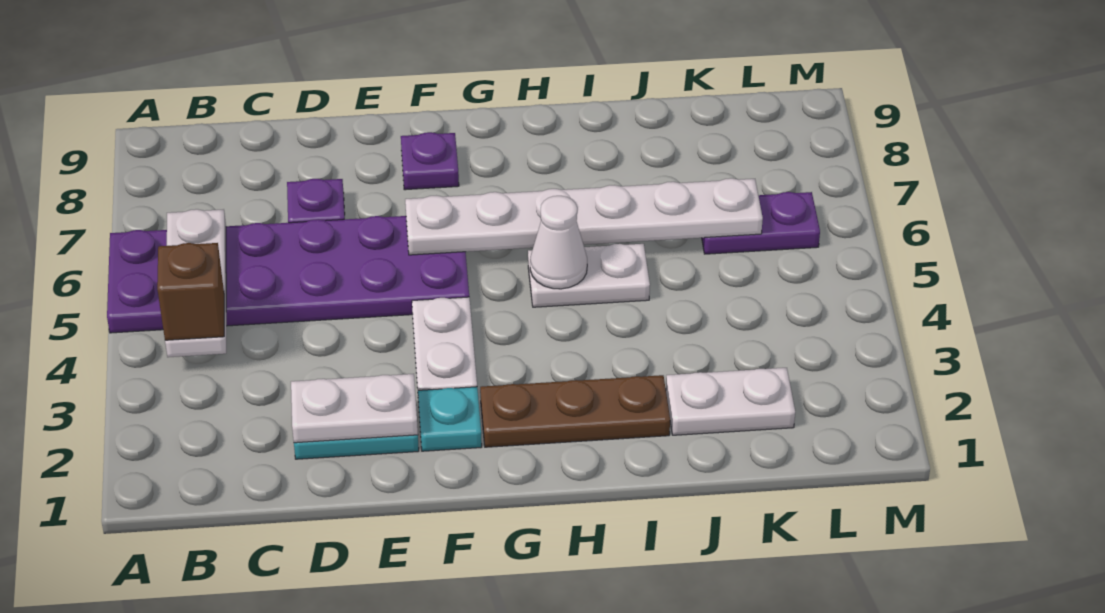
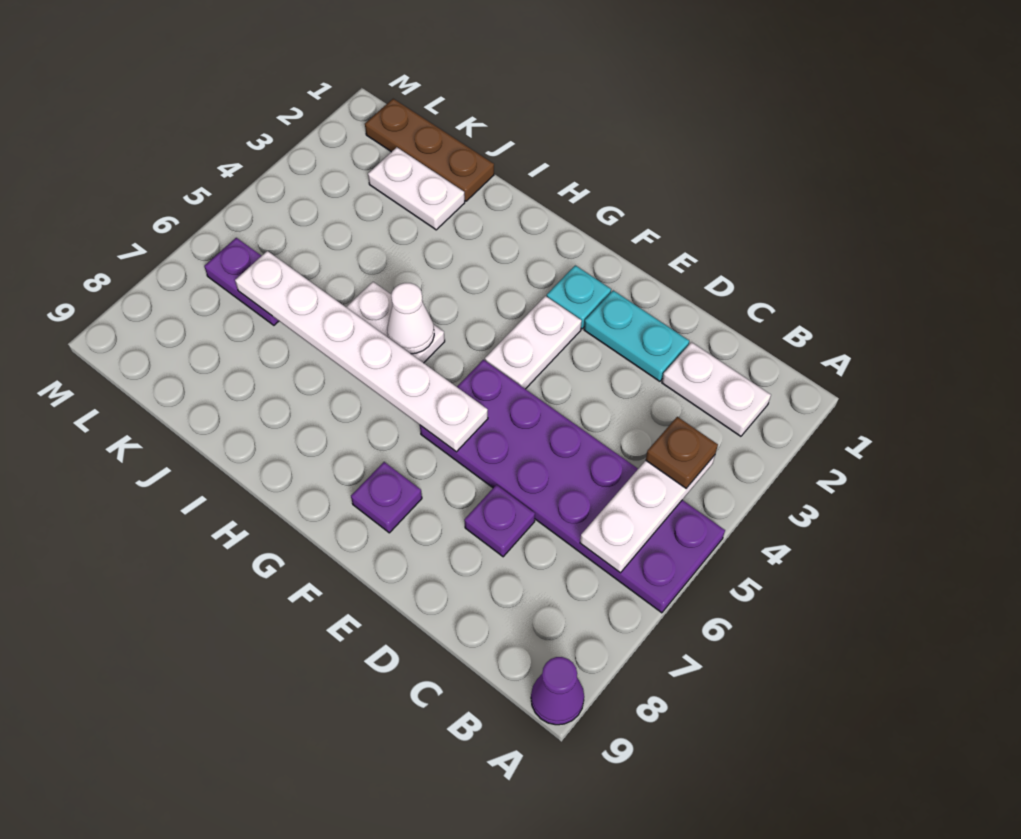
none -> purple 1x1 cone [531,657,584,725]
brown 1x1 brick [157,243,224,340] -> brown 1x1 plate [646,417,718,488]
white 1x2 plate [291,374,418,443] -> white 1x2 plate moved to [662,342,771,436]
brown 1x3 plate [480,375,670,447] -> brown 1x3 plate moved to [365,99,494,201]

